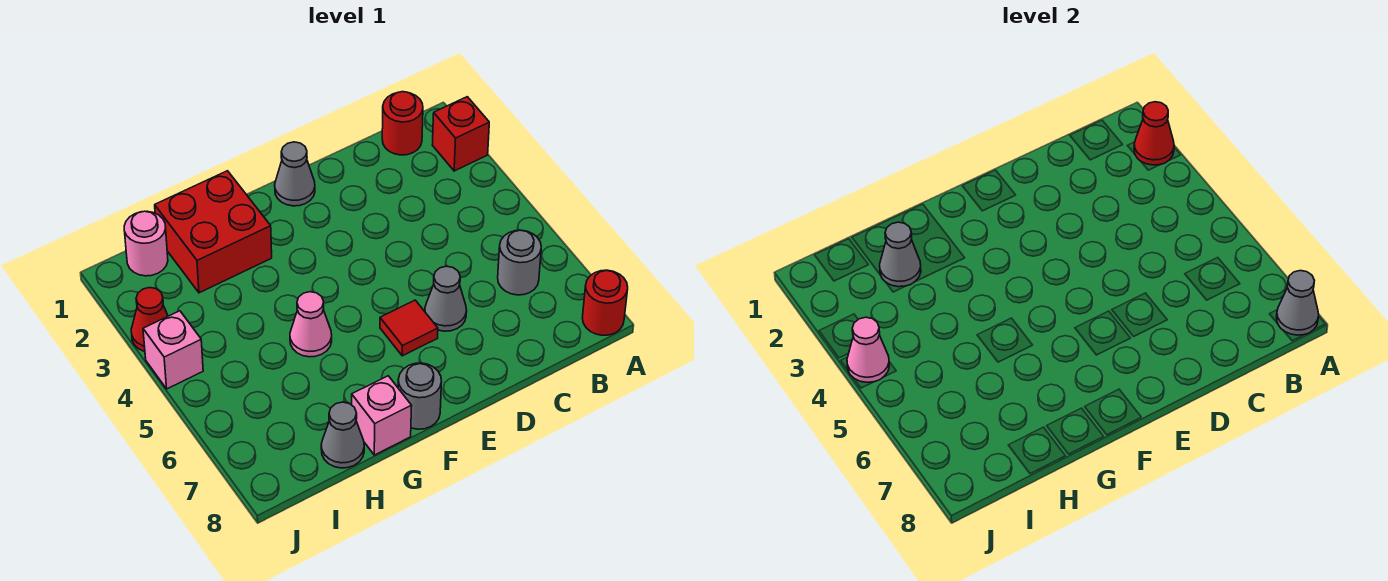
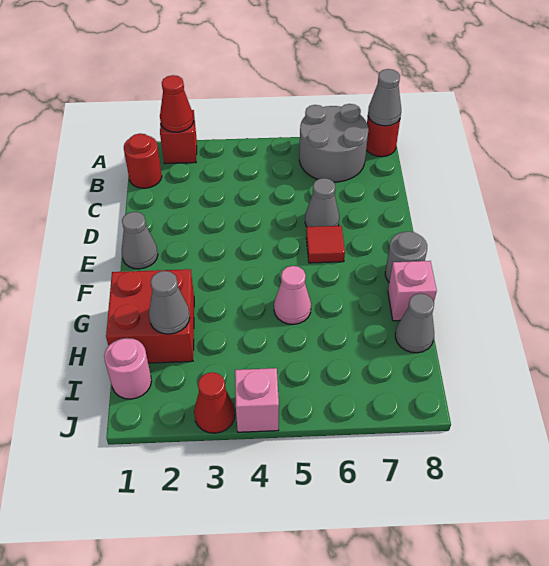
grey 1x1 round brick [498,230,541,295] -> grey 2x2 round brick [299,104,368,182]
pink 1x1 cone [847,317,889,382] -> none

